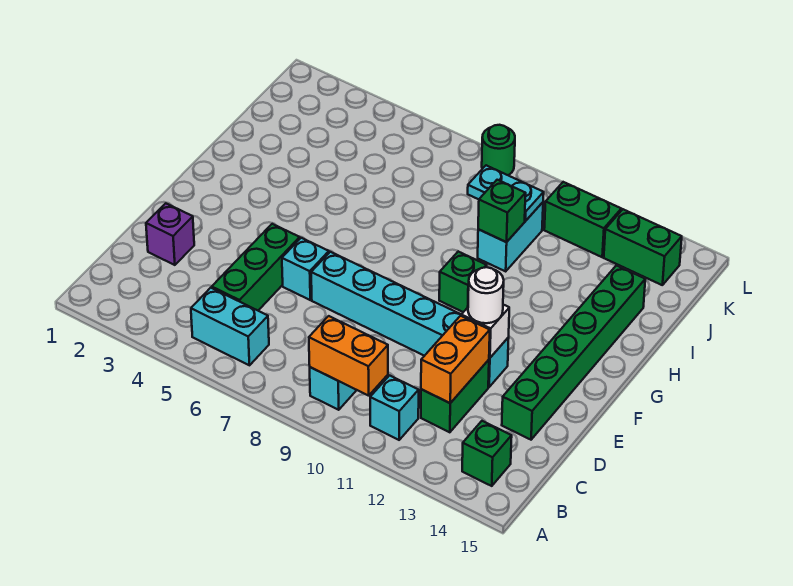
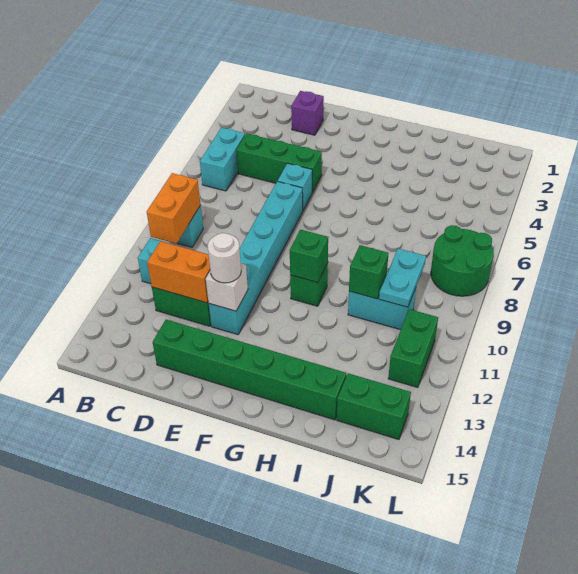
green 1x1 brick [462,421,512,486] -> green 1x1 brick moved to [290,230,328,283]
green 1x2 brick [604,209,682,285] -> green 1x2 brick turned to [337,373,411,440]
green 1x1 round brick [482,125,515,175] -> green 2x2 round brick [431,225,494,296]

